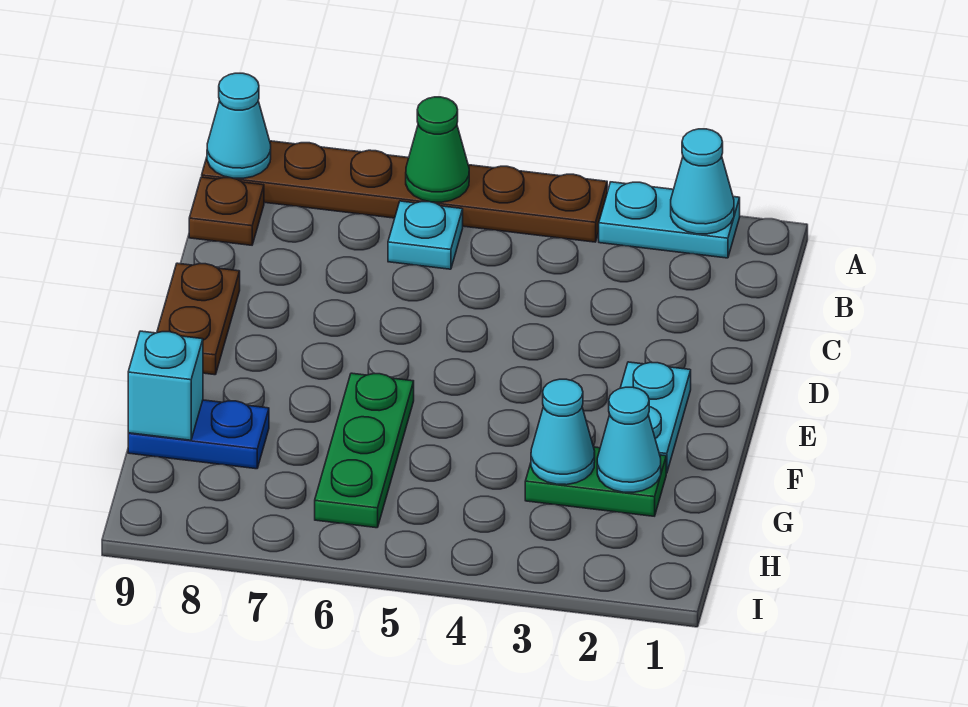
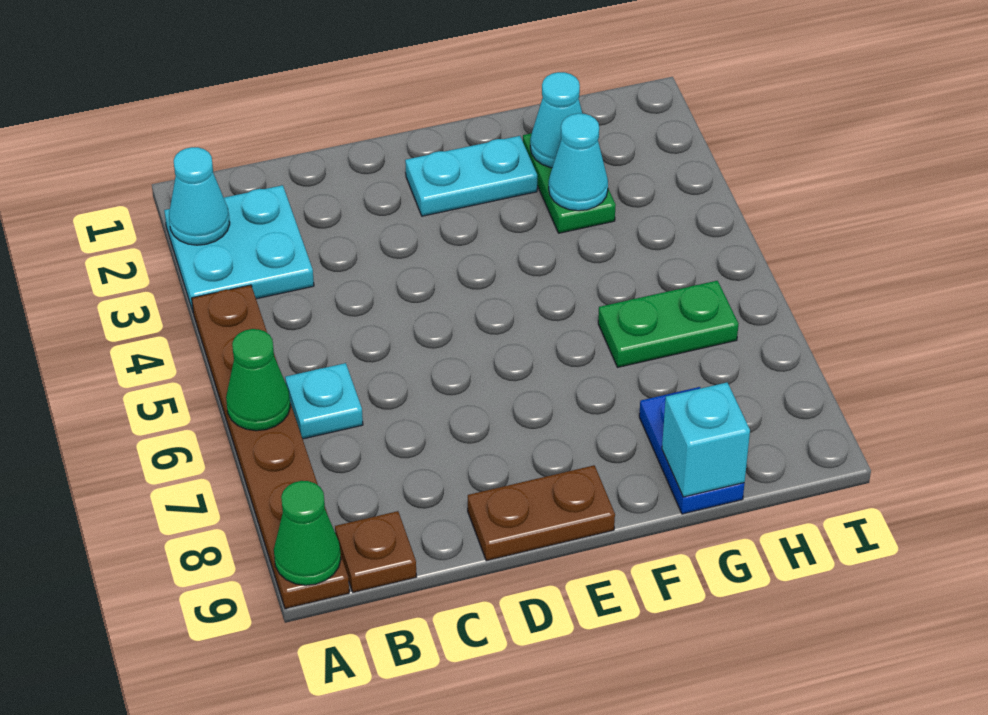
cyan 1x2 plate [599,182,740,258] -> cyan 2x2 plate [164,185,314,311]
cyan 1x1 cone [207,73,271,178] -> green 1x1 cone [274,481,341,585]
green 1x3 plate [315,373,414,528] -> green 1x2 plate [598,281,738,367]

